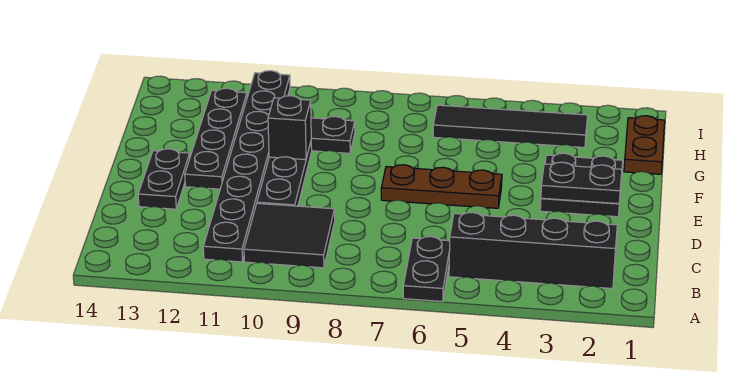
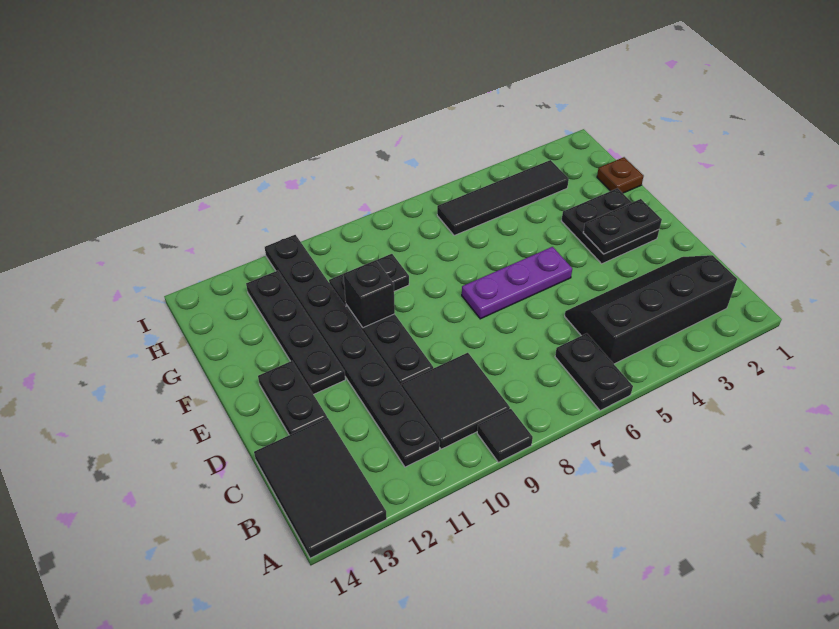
none -> black 1x1 tile [477,409,533,462]
none -> black 2x3 tile [254,418,387,558]
brown 1x3 plate [381,165,502,208] -> purple 1x3 plate [462,247,572,319]
brown 1x2 plate [624,116,665,174] -> brown 1x1 plate [597,157,644,193]

